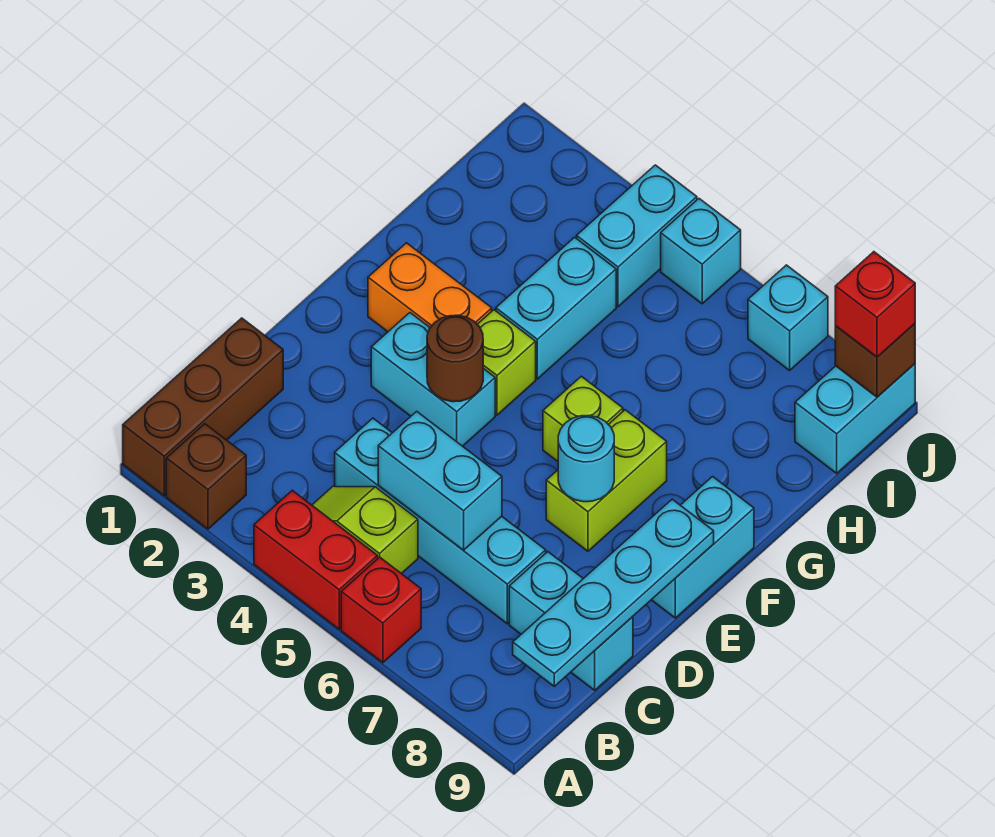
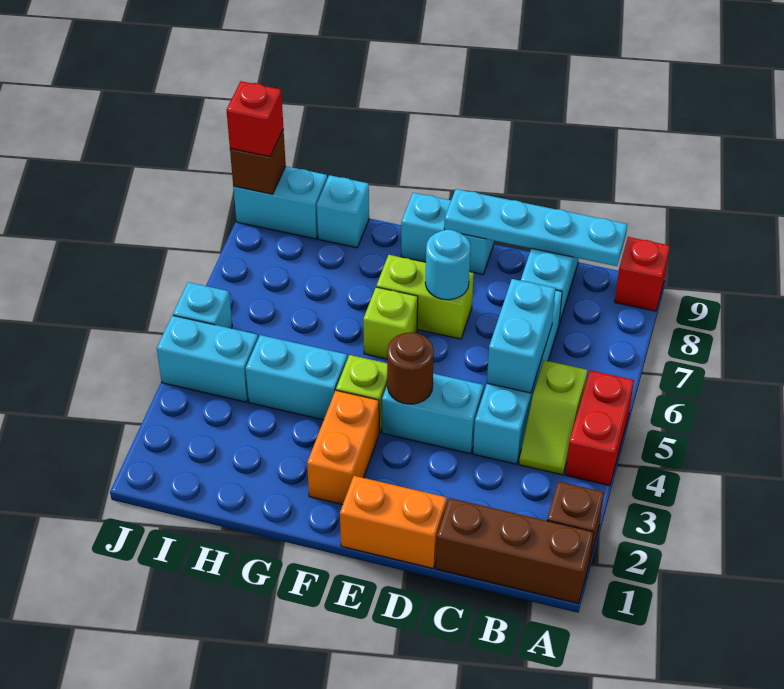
red 1x1 brick [341,557,421,663] -> red 1x1 brick moved to [615,237,670,311]
none -> orange 1x2 brick [340,476,447,568]
cyan 1x2 brick [371,313,495,446] -> cyan 1x2 brick turned to [382,374,484,454]
cyan 1x1 brick [748,265,828,370] -> cyan 1x1 brick moved to [317,175,369,248]

